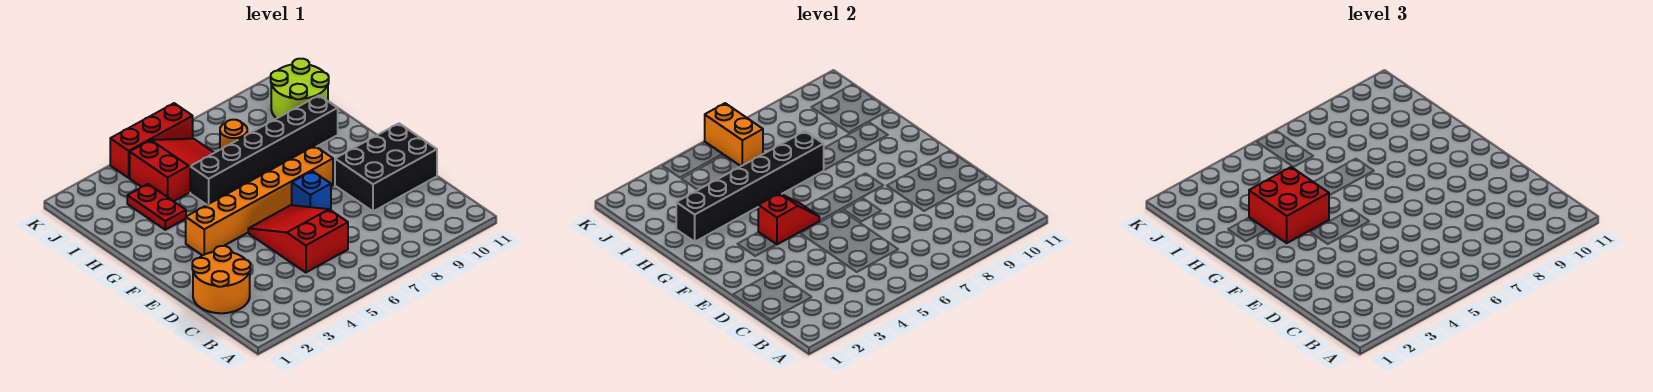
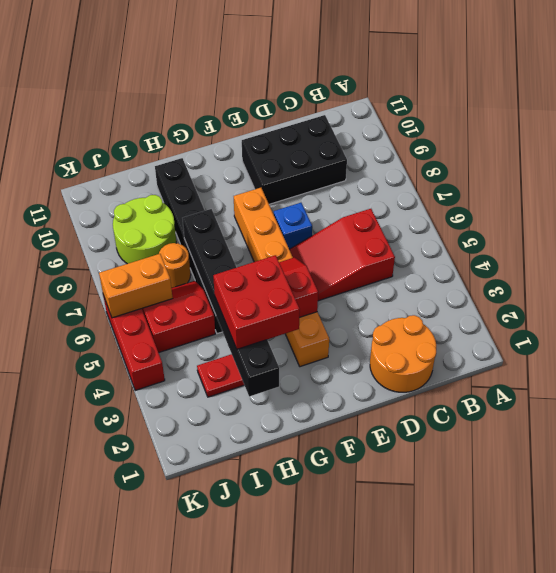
black 2x3 brick [335,123,437,211] -> black 2x3 brick turned to [241,115,347,204]
red 2x3 slope [130,139,214,201] -> red 2x2 slope [142,281,215,353]
lime 2x2 round brick [271,59,329,119] -> lime 2x2 round brick moved to [113,195,176,264]

